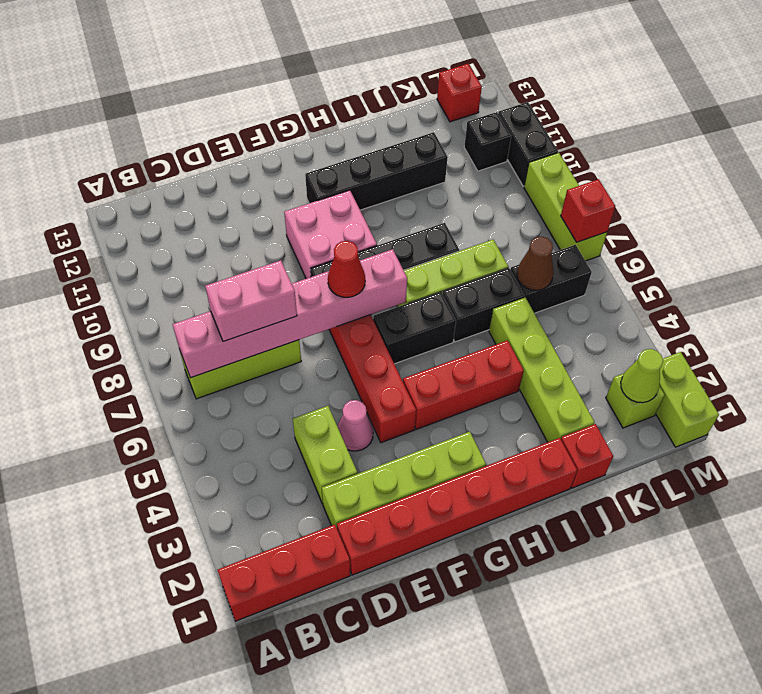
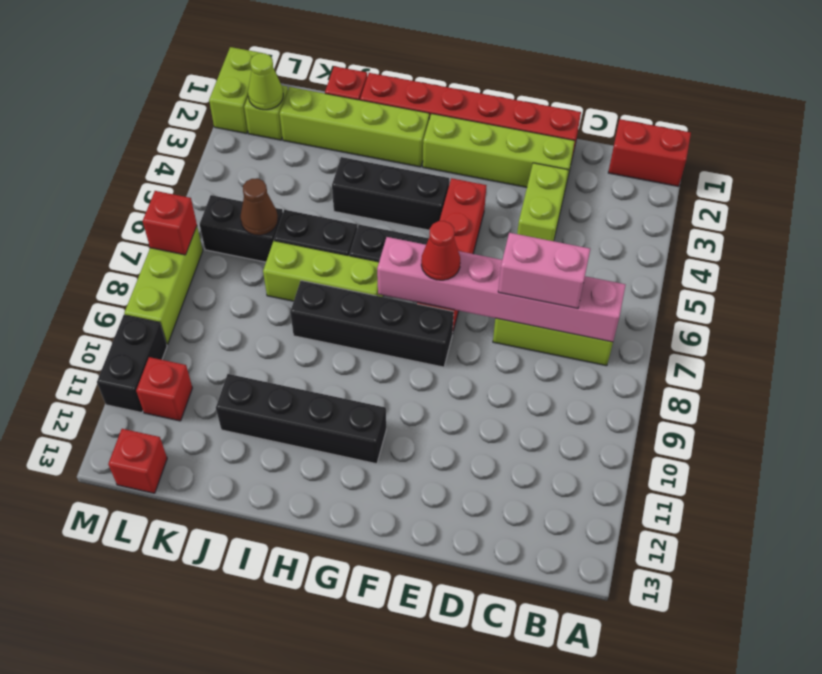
red 1x3 brick [218,524,350,621] -> red 1x2 brick [608,119,691,186]
pink 1x1 cone [337,400,373,451] -> none
pink 2x2 brick [284,190,377,279] -> none
red 1x3 brick [403,340,524,429] -> black 1x3 brick [332,157,449,230]
lime 1x4 brick [489,298,595,442] -> lime 1x4 brick turned to [280,87,429,167]
black 1x1 brick [464,112,511,171] -> red 1x1 brick [136,357,192,421]

